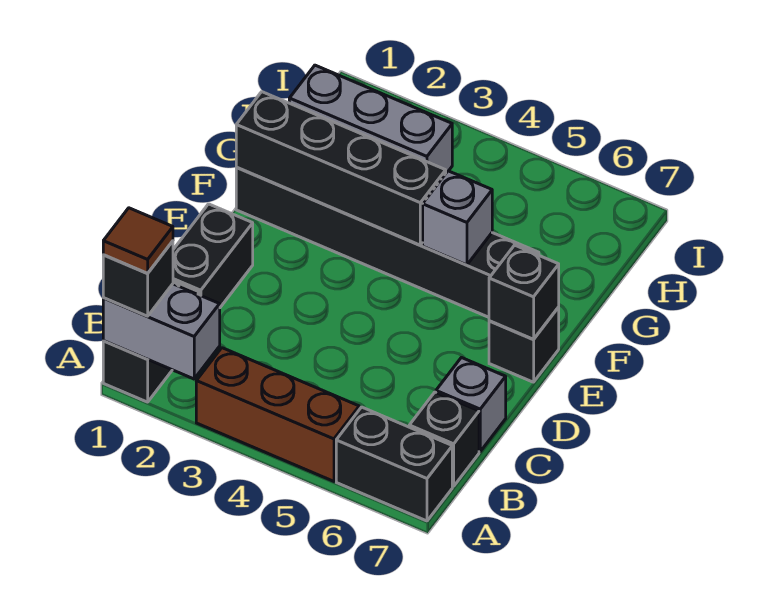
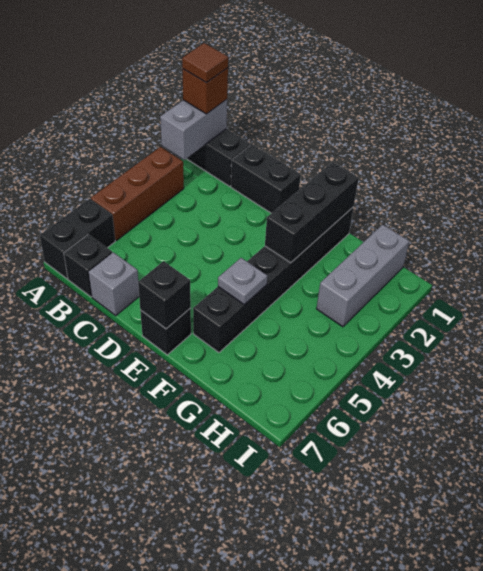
black 1x1 brick [103,241,173,316] -> brown 1x1 brick [182,68,228,114]
black 1x4 brick [236,92,446,245] -> black 1x3 brick [265,162,359,263]
grey 1x1 brick [423,171,492,265] -> grey 1x1 plate [218,258,267,305]

